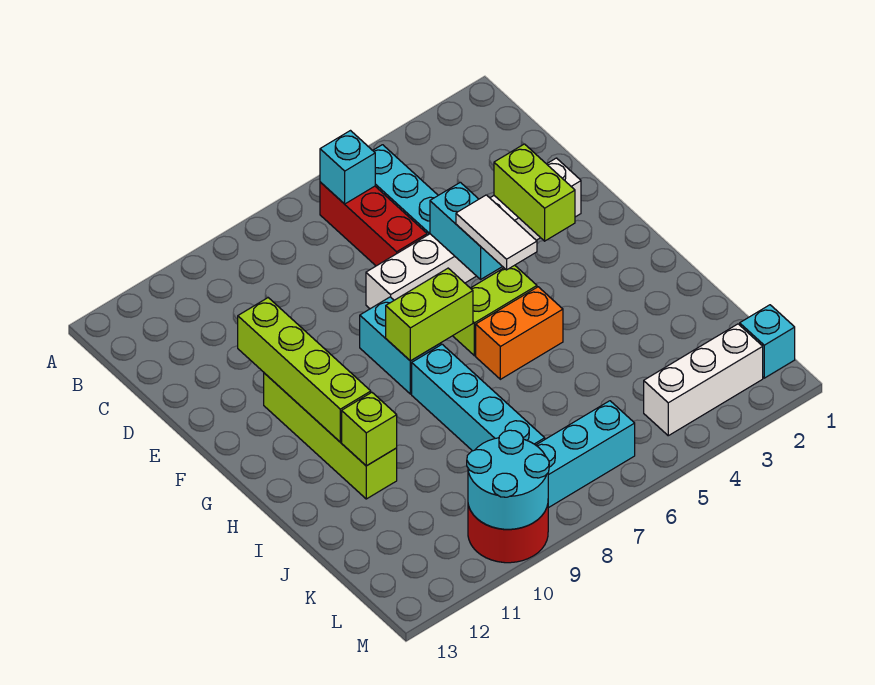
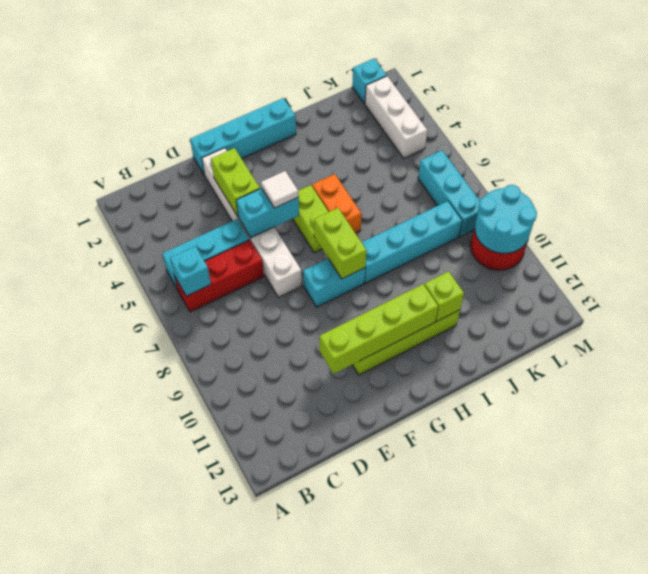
none -> cyan 1x4 brick [190,98,296,175]
lime 1x2 brick [494,144,575,241] -> lime 1x2 brick turned to [211,148,260,216]
white 1x2 tile [456,195,537,270] -> white 1x1 tile [261,171,299,208]

